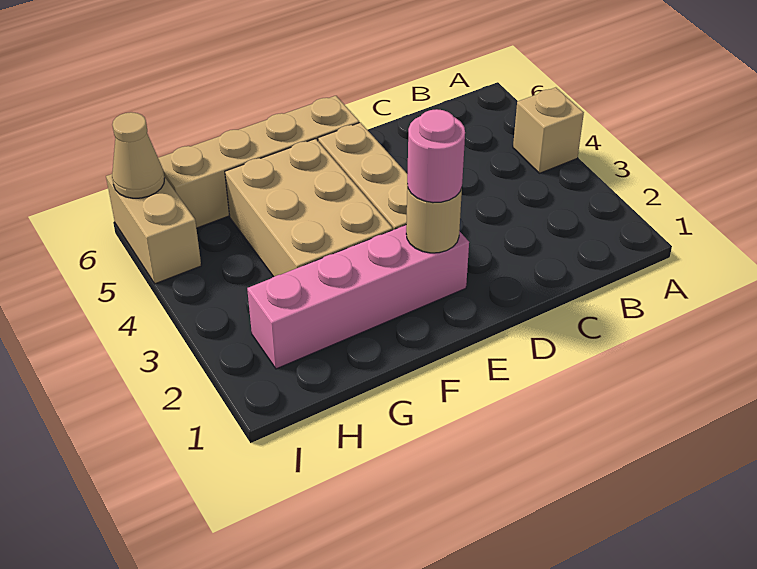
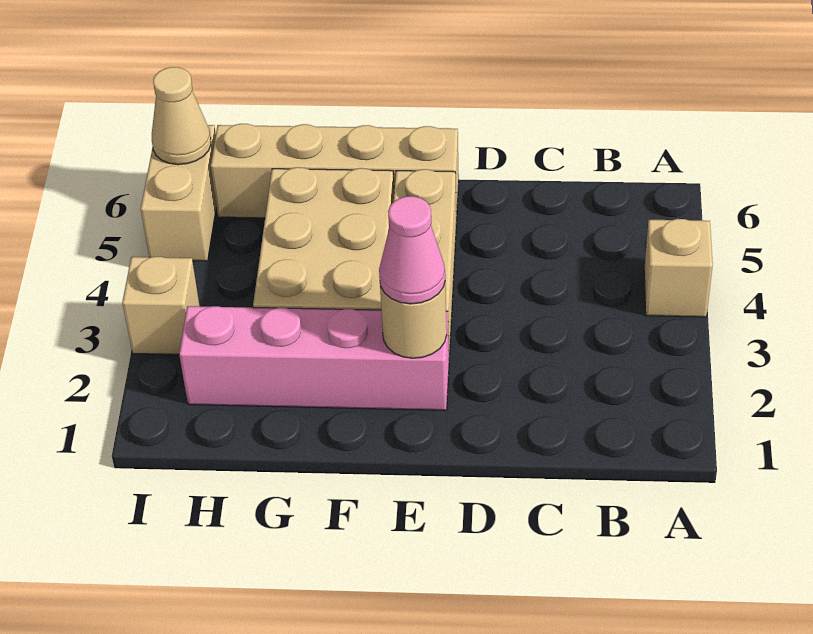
pink 1x1 round brick [407,109,465,203] -> pink 1x1 cone [379,196,445,304]
none -> tan 1x1 brick [122,257,200,354]

